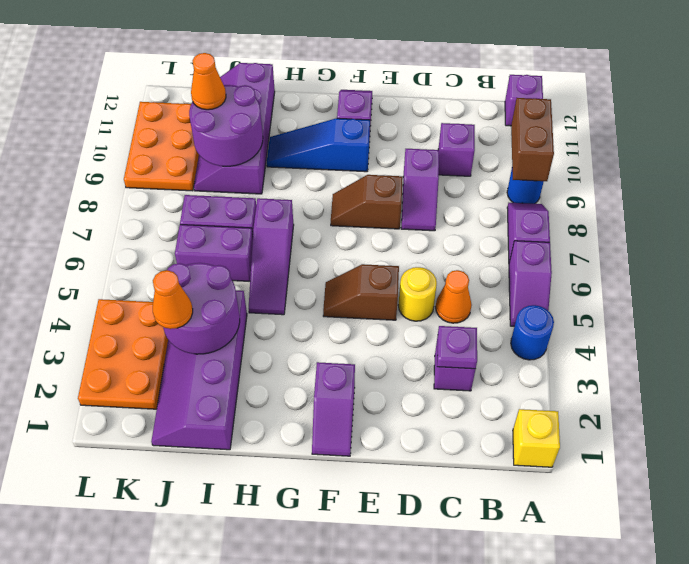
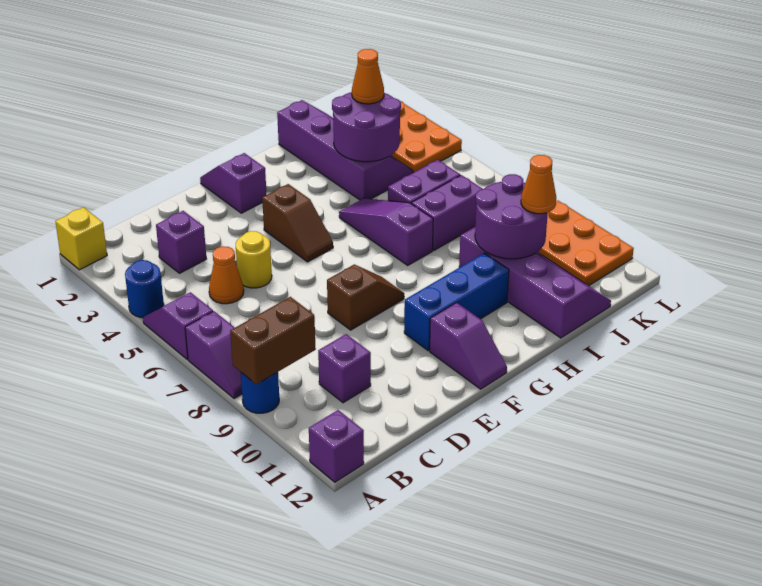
brown 1x2 brick [511,98,554,181] -> brown 1x2 brick turned to [230,297,316,384]
purple 1x1 plate [437,326,477,369] -> none
purple 1x2 slope [401,149,439,231] -> none
brown 1x2 slope [323,264,399,320] -> brown 1x2 slope turned to [262,184,333,262]
blue 1x3 slope [267,118,370,172] -> blue 1x3 brick [404,253,509,351]

